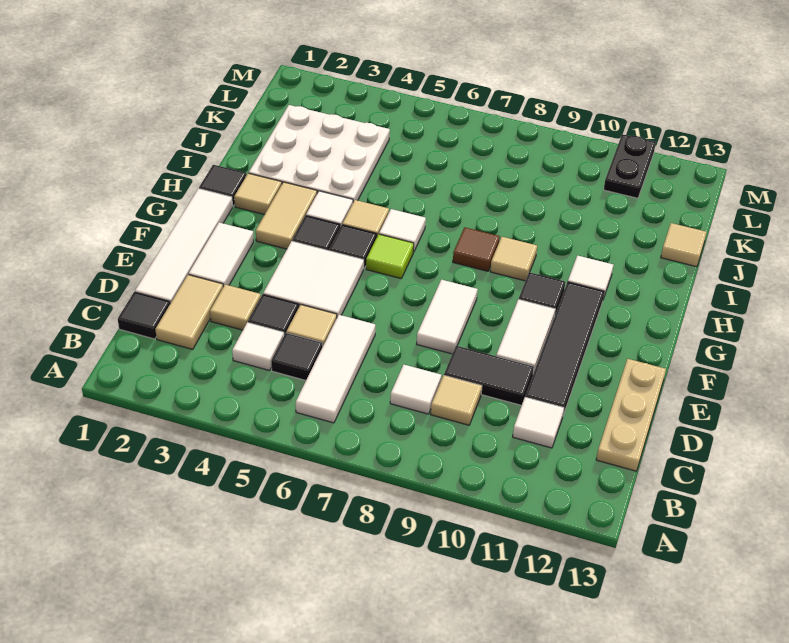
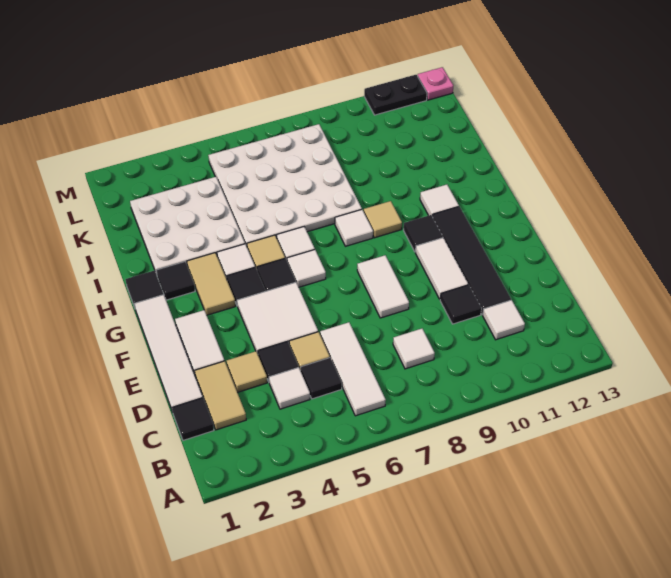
tan 1x1 tile [431,375,482,425] -> none
tan 1x3 plate [596,359,666,471] -> none
black 1x2 tile [444,346,534,405] -> black 1x1 tile [440,285,482,324]
lime 1x1 tile [366,234,414,278] -> white 1x1 tile [287,250,326,287]
tan 1x1 tile [234,173,282,215] -> black 1x1 tile [156,262,195,300]
brown 1x1 tile [453,227,500,271] -> white 1x1 tile [335,210,373,246]
none -> white 4x4 plate [208,124,362,246]
tan 1x1 tile [661,223,707,267] -> none
black 1x2 plate [604,134,656,198] -> black 1x2 plate turned to [364,75,427,115]
none -> pink 1x1 plate [418,67,453,100]

